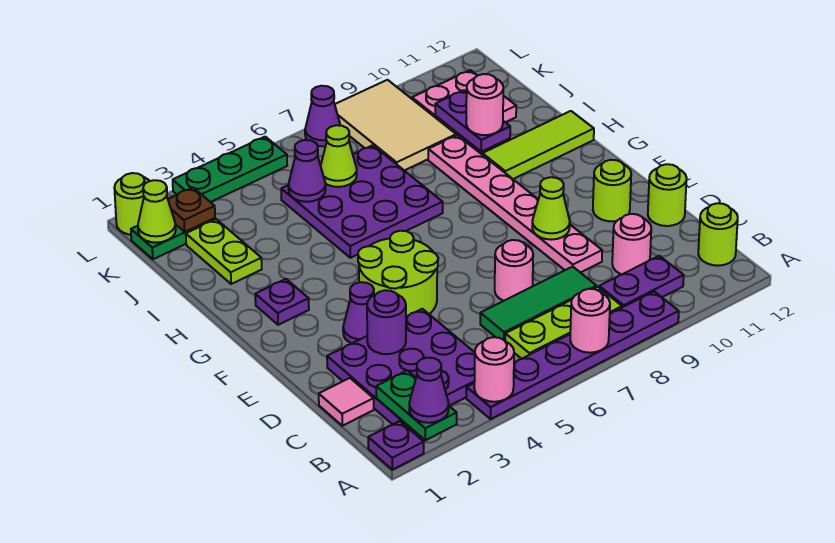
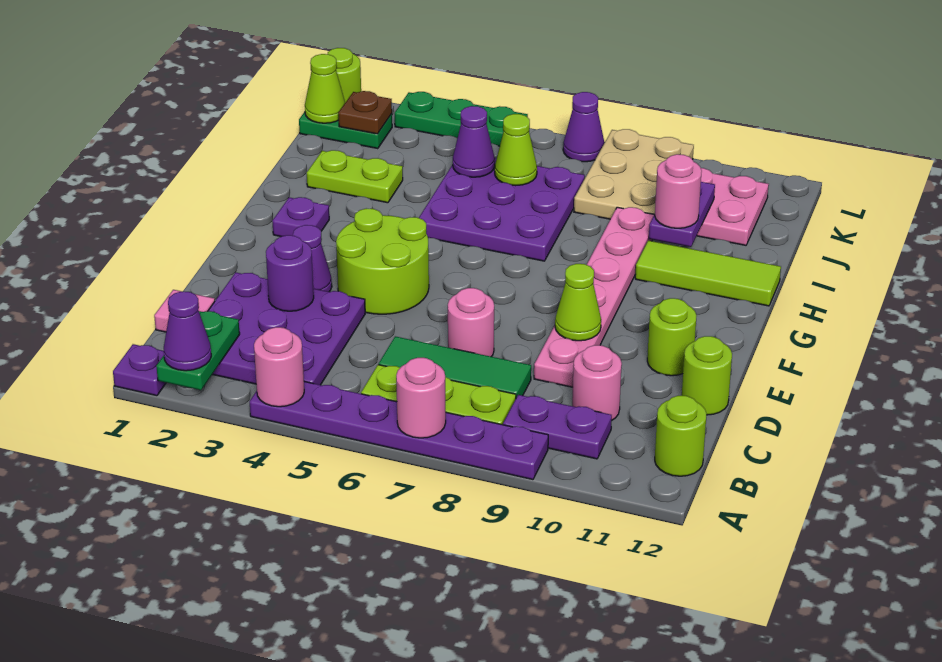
lime 1x2 plate [186,219,262,284] -> lime 1x2 plate turned to [307,150,403,203]
tan 2x3 tile [335,80,456,170] -> tan 2x3 plate [574,129,694,219]

